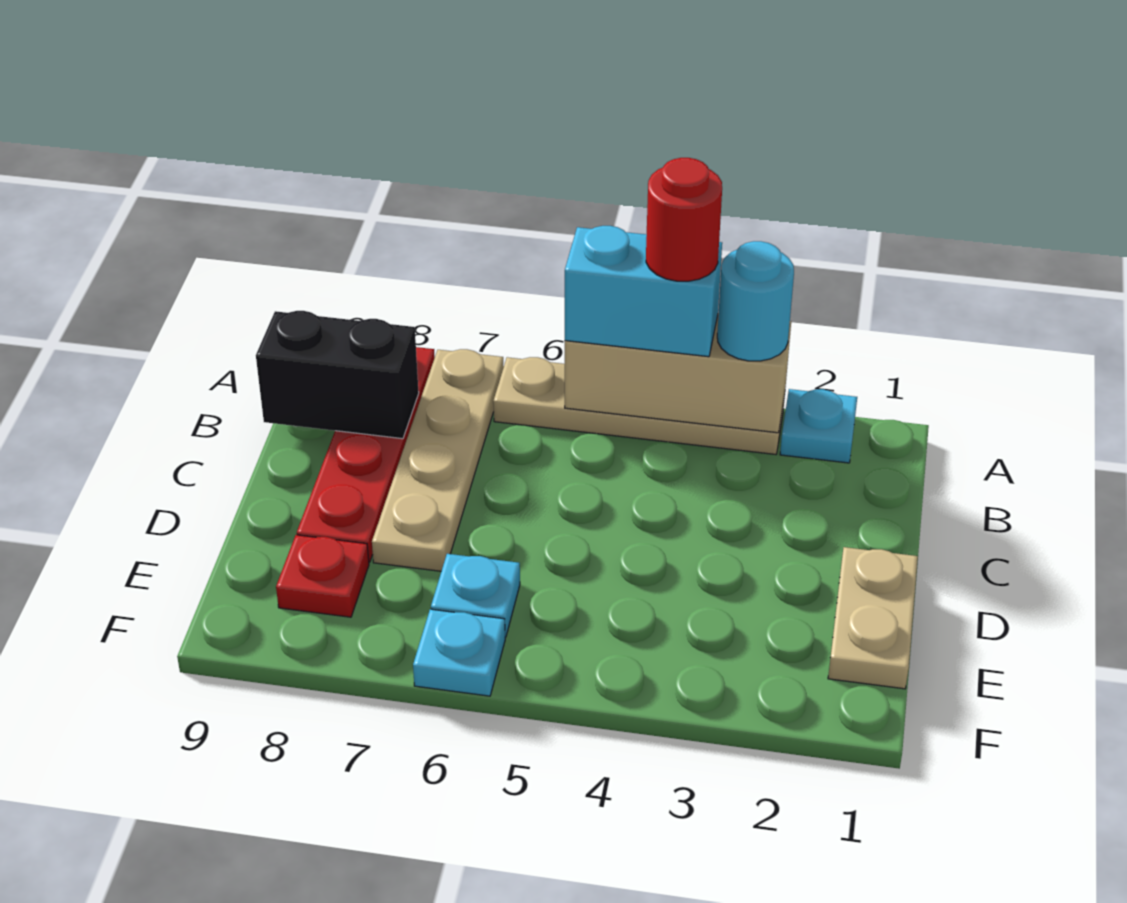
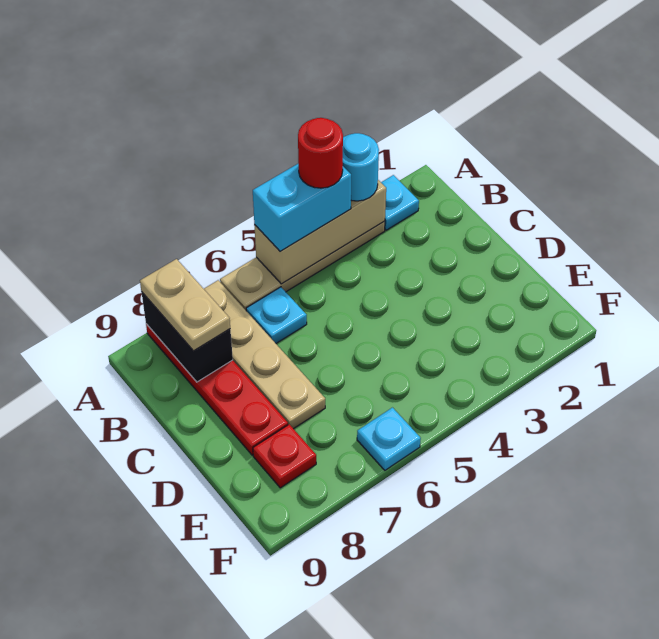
black 1x2 brick [256,311,419,439] -> black 1x2 brick turned to [142,293,233,382]
tan 1x2 plate [828,547,918,689] -> tan 1x2 plate moved to [140,259,230,351]
cyan 1x1 plate [431,554,520,637] -> cyan 1x1 plate moved to [246,287,307,343]

